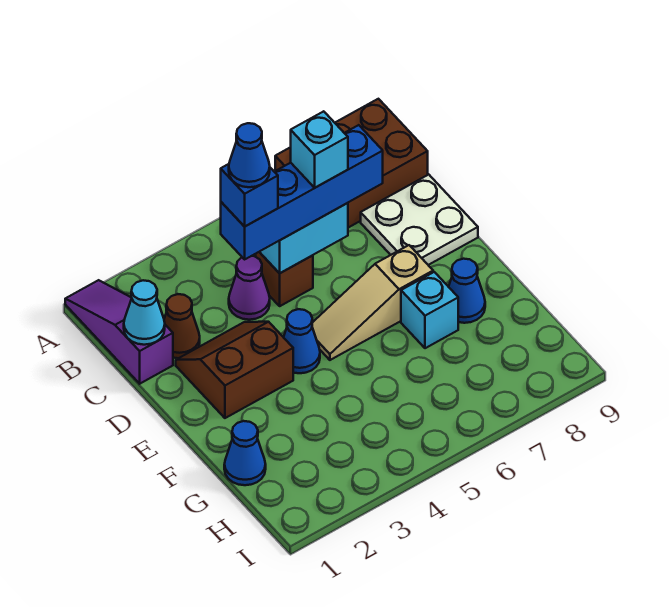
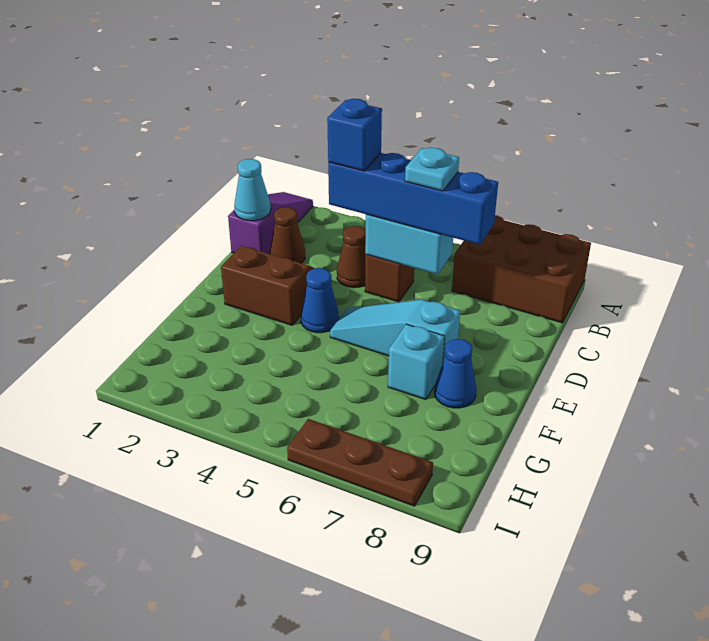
purple 1x1 cone [229,256,270,320] -> brown 1x1 cone [337,226,366,288]
blue 1x1 cone [229,123,270,187] -> none
cyan 1x1 brick [291,111,348,188] -> cyan 1x1 plate [405,148,459,191]
white 2x2 plate [361,175,478,265] -> none
tan 1x3 slope [312,245,433,360] -> cyan 1x3 slope [330,299,460,364]
blue 1x1 cone [224,421,266,485] -> none
none -> brown 1x3 plate [287,419,433,506]

